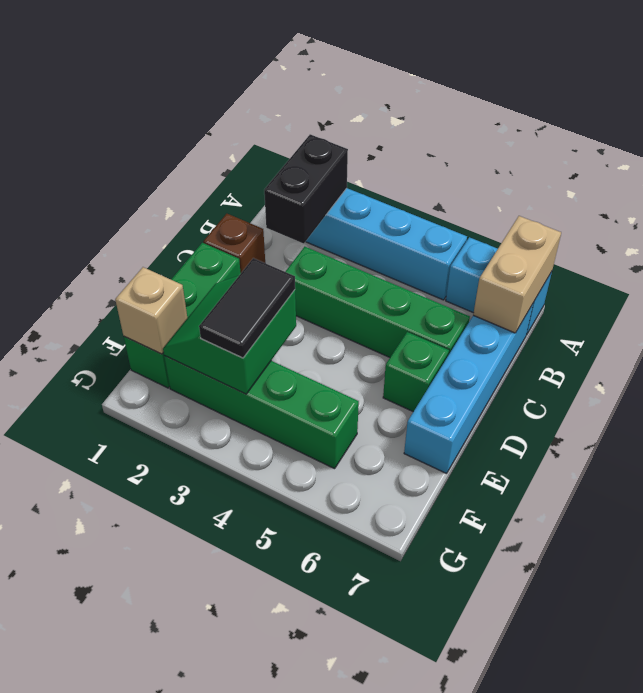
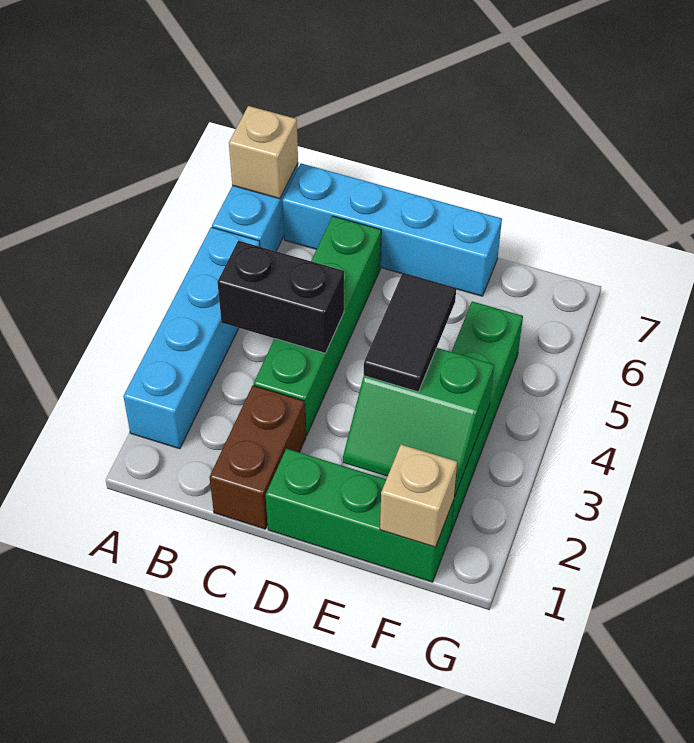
black 1x2 brick [264,134,348,244] -> black 1x2 brick moved to [218,241,344,353]
tan 1x2 brick [473,216,561,333] -> tan 1x1 brick [229,106,298,199]
brown 1x1 brick [203,214,265,273] -> brown 1x2 brick [209,386,306,529]
green 1x1 brick [383,332,449,412] -> none
black 1x2 tile [199,258,295,358] -> black 1x2 tile turned to [364,273,456,392]

